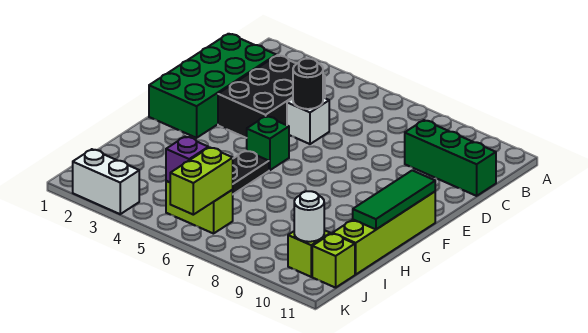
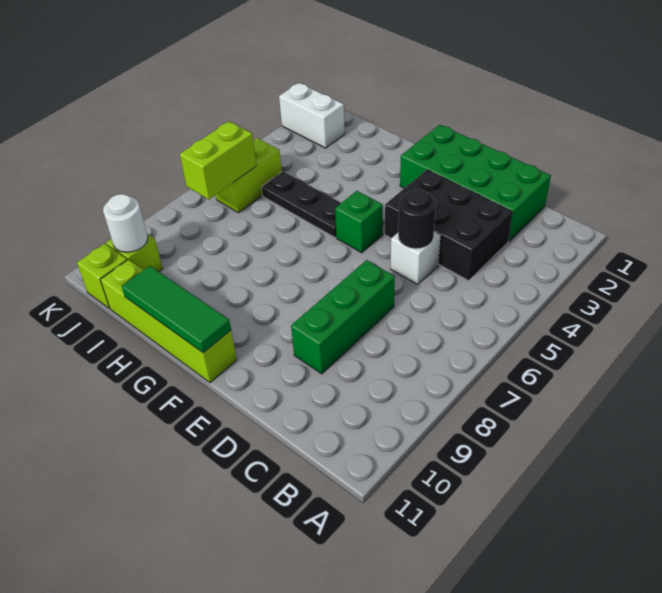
green 1x3 brick [405,120,496,196] -> green 1x3 brick moved to [291,260,395,374]
purple 1x1 brick [166,137,208,182] -> none
lime 1x2 brick [170,147,233,215] -> lime 1x2 brick turned to [180,121,256,200]
white 1x2 brick [73,149,139,214] -> white 1x2 brick turned to [279,83,345,148]

